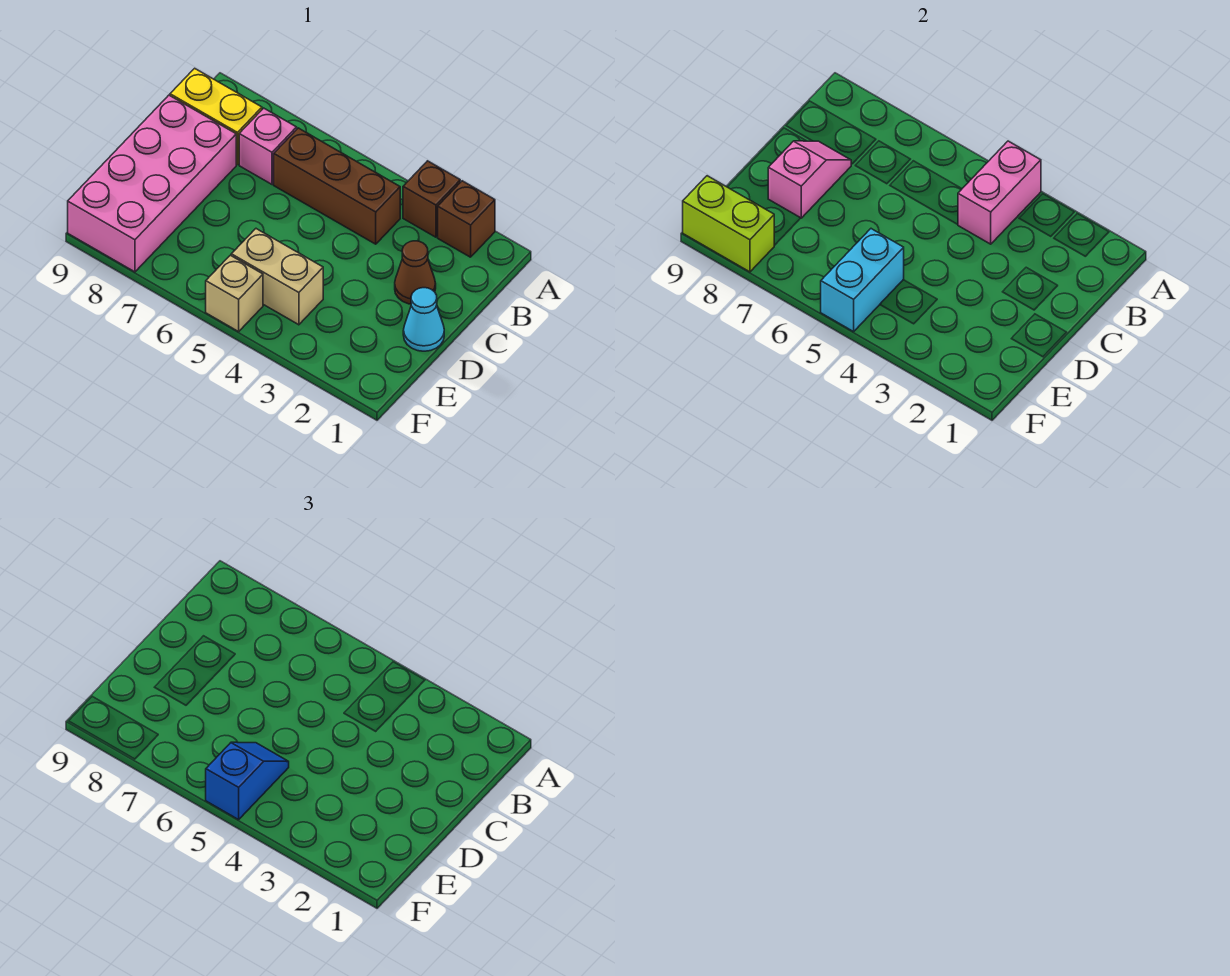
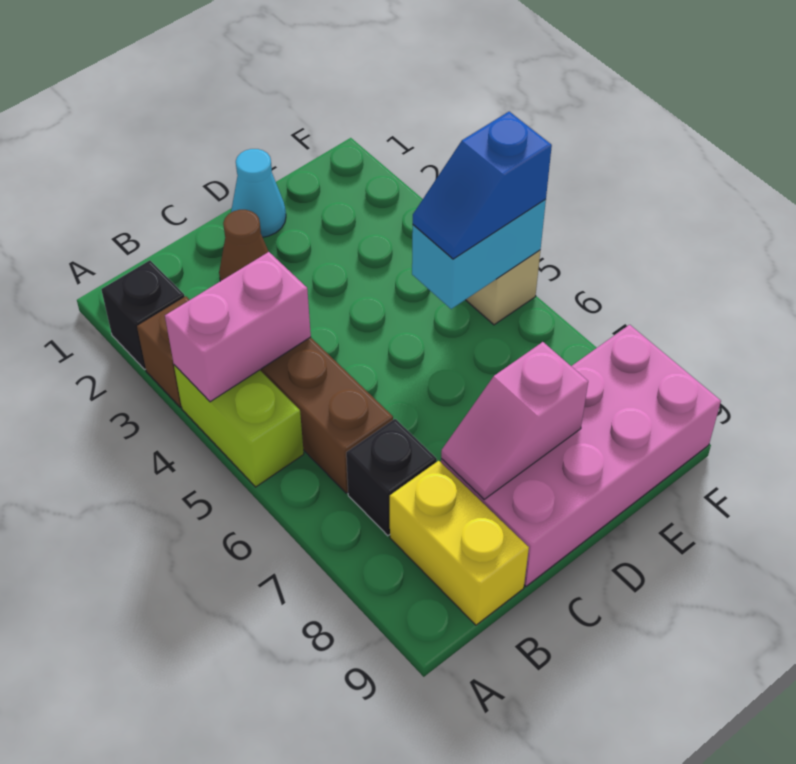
brown 1x1 brick [438,181,495,257] -> black 1x1 brick [101,260,185,369]
pink 1x1 brick [239,108,297,184] -> black 1x1 brick [346,419,437,536]
tan 1x2 brick [231,229,323,325] -> none
lime 1x2 brick [683,176,774,272] -> lime 1x2 brick moved to [174,365,304,487]

